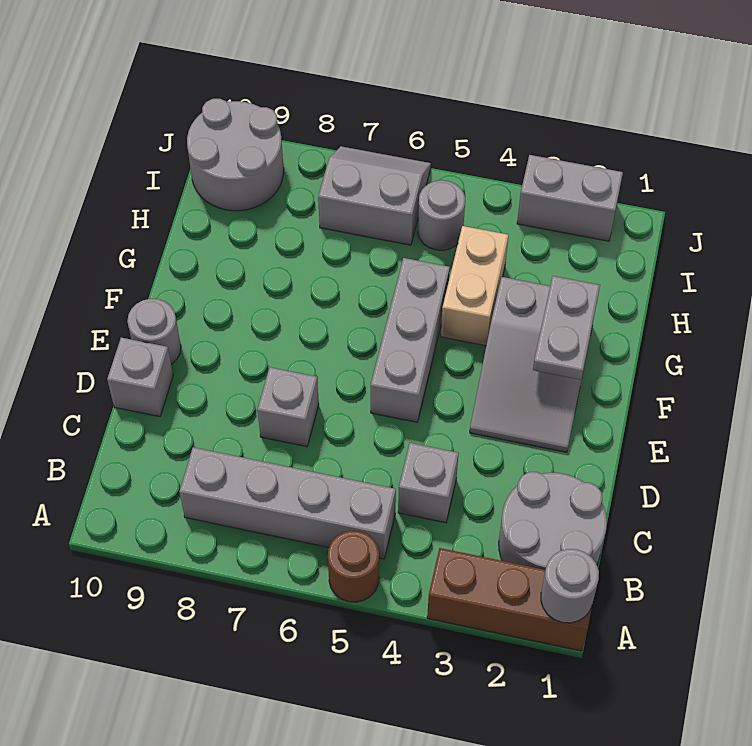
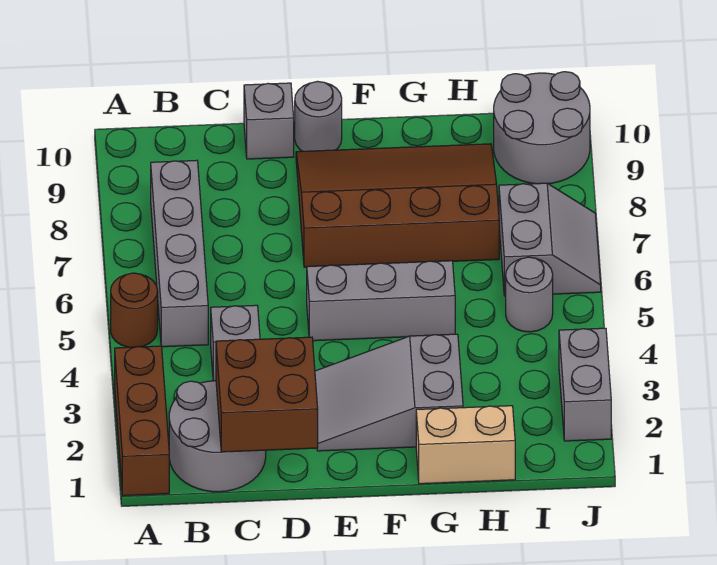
grey 1x1 round brick [541,549,599,623] -> none
none -> brown 2x2 brick [216,337,318,452]
grey 1x1 brick [257,367,319,447] -> none
none -> brown 3x4 slope [296,144,499,267]
grey 1x2 plate [533,276,600,380] -> none
tan 1x2 brick [441,226,508,346] -> tan 1x2 brick moved to [416,406,515,484]

